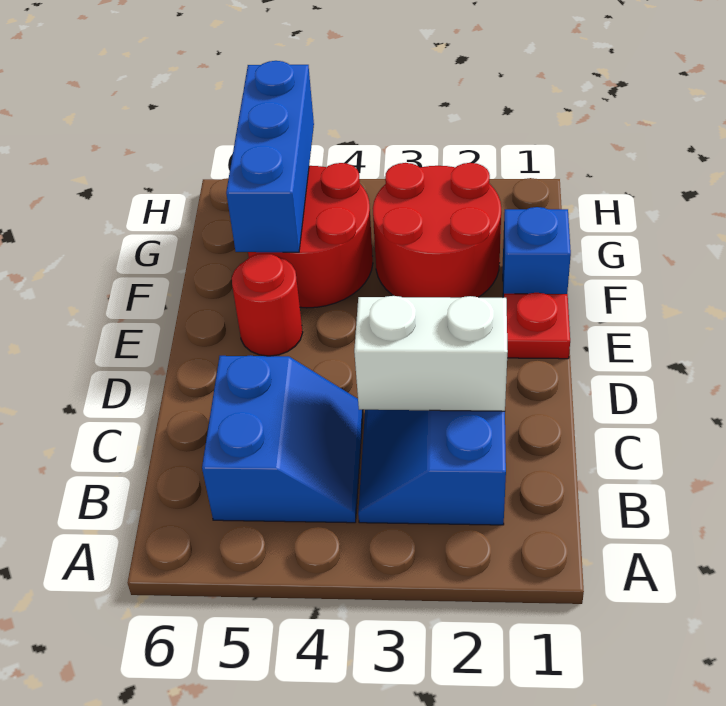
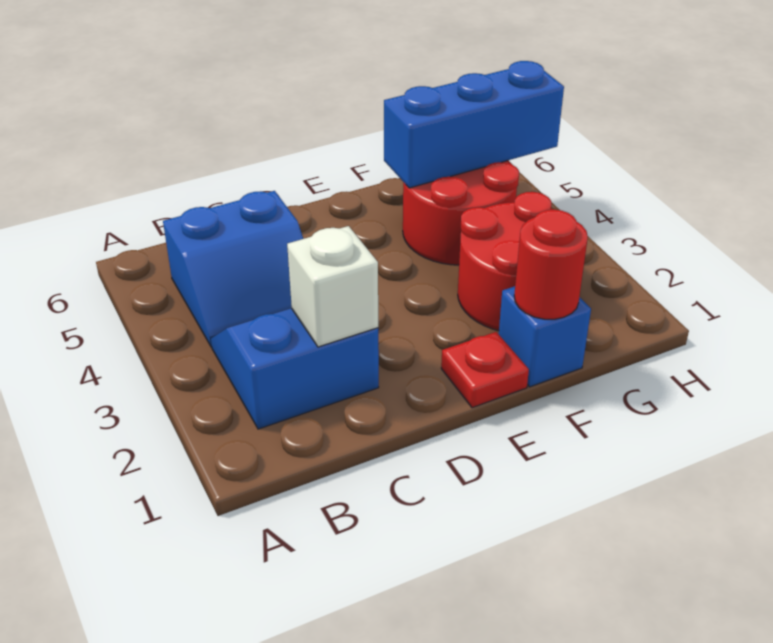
white 1x2 brick [354,296,508,411] -> white 1x1 brick [287,226,378,347]
red 1x1 round brick [232,253,303,356] -> red 1x1 round brick moved to [514,210,588,319]

